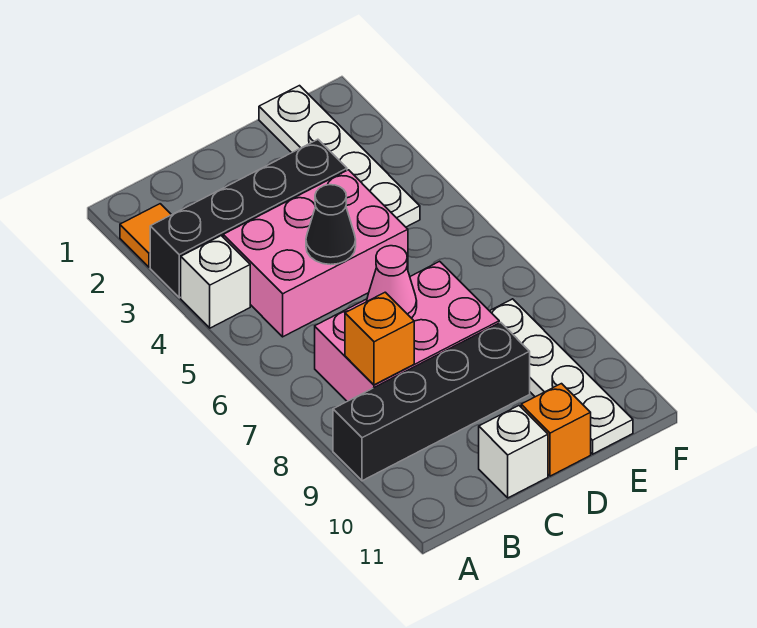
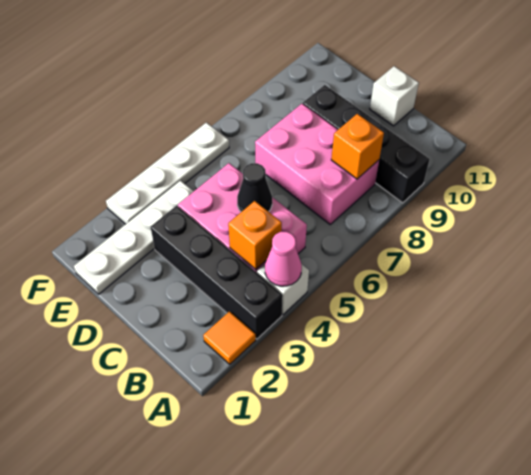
pink 1x1 cone [367,246,417,318] -> pink 1x1 cone moved to [265,232,302,286]
orange 1x1 brick [521,384,591,476] -> orange 1x1 brick moved to [228,201,282,269]
white 1x4 plate [490,299,633,454] -> white 1x4 plate moved to [106,122,229,224]

